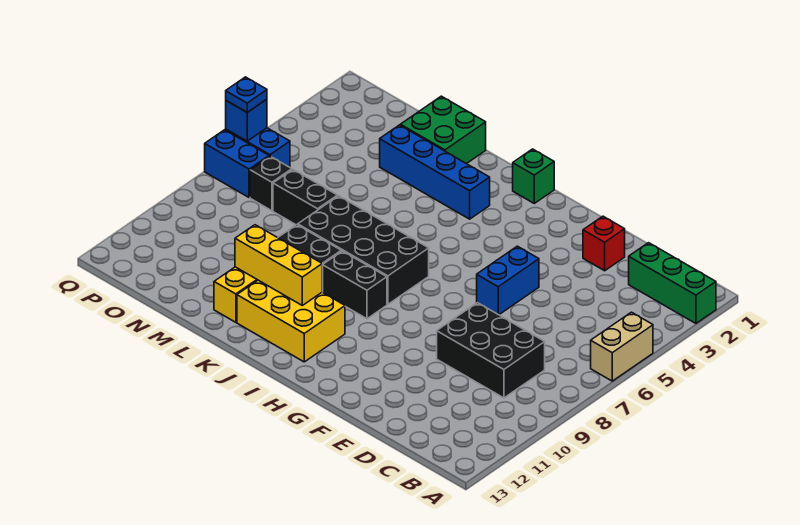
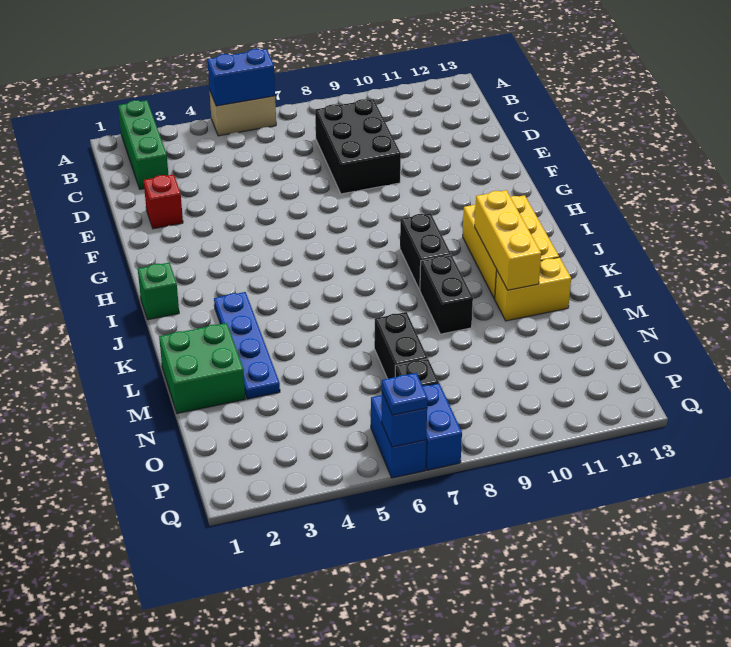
blue 1x2 brick [477,246,539,315] -> blue 1x2 brick moved to [207,49,275,106]
black 2x4 brick [298,196,429,304] -> none
blue 1x4 brick [380,125,490,219] -> blue 1x4 plate [214,292,280,399]

